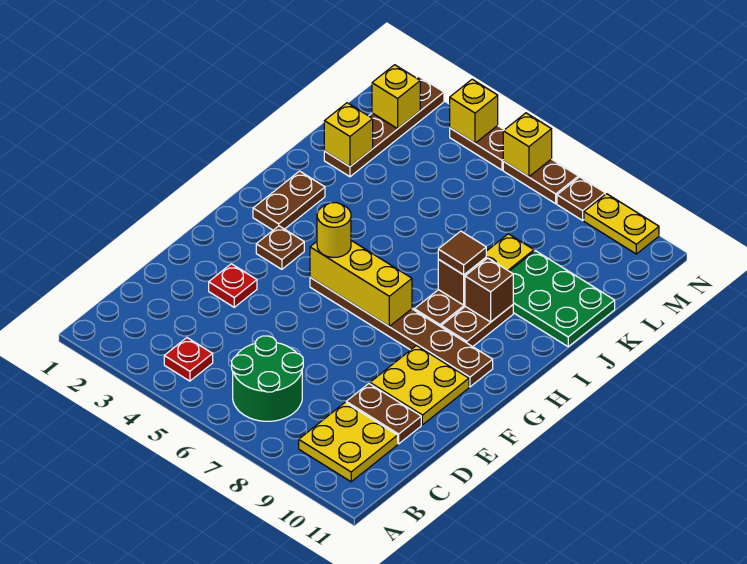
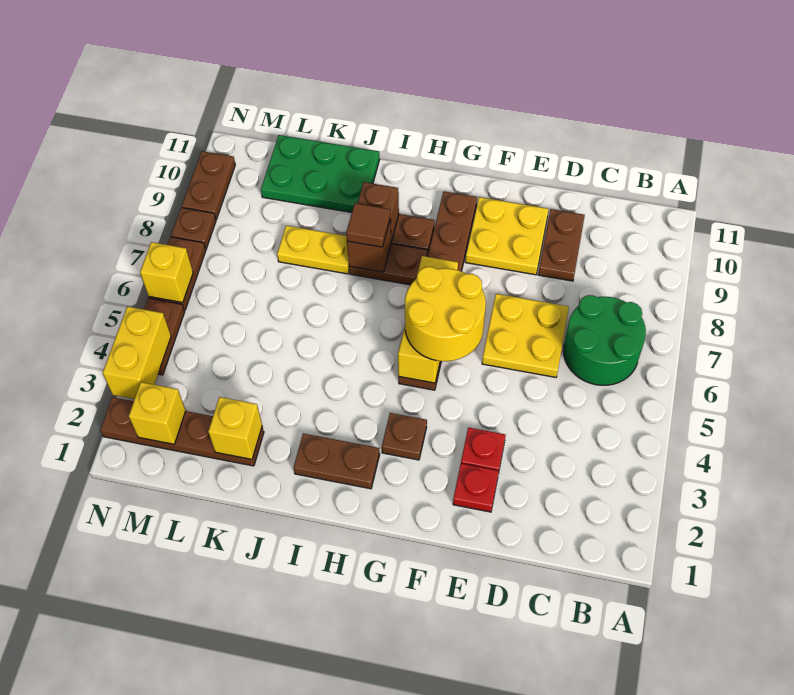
red 1x1 plate [164,338,213,381] -> red 1x1 plate moved to [453,464,499,512]
yellow 2x2 plate [299,403,398,482] -> yellow 2x2 plate moved to [482,294,569,377]
yellow 1x1 round brick [317,203,351,258] -> yellow 2x2 round brick [405,267,486,361]
green 2x3 plate [509,251,615,347] -> green 2x3 plate turned to [261,135,380,213]
yellow 1x1 brick [450,79,498,143] -> yellow 1x2 brick [103,307,171,399]
yellow 1x2 plate [584,194,659,254] -> brown 1x2 plate [182,151,235,220]

